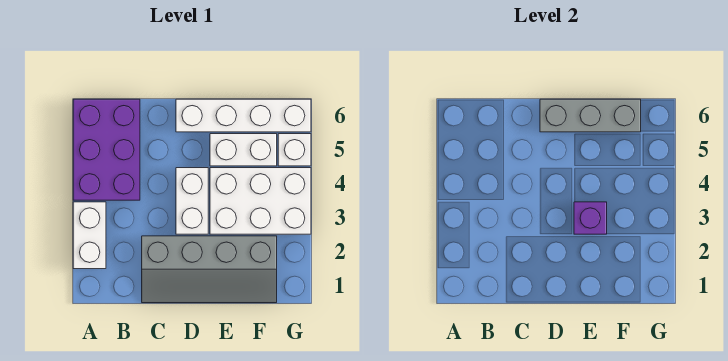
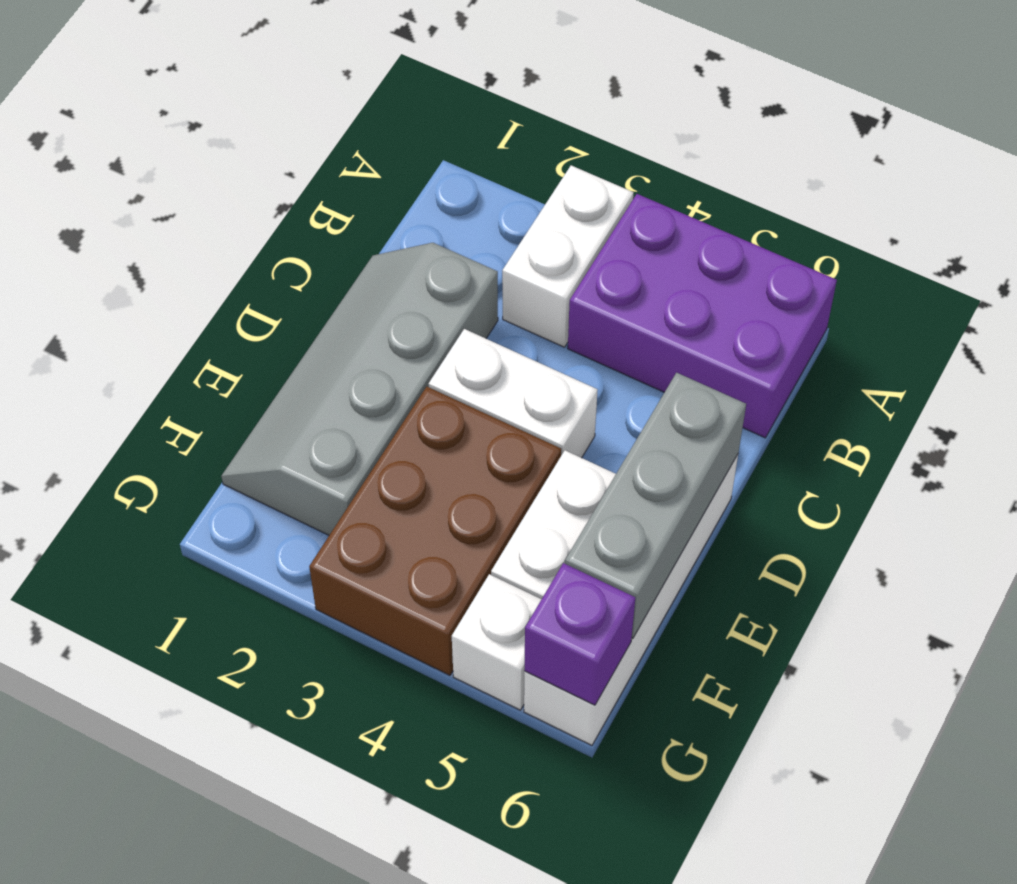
white 1x2 brick [73,202,106,269] -> white 1x2 brick turned to [502,166,633,347]
white 2x3 brick [210,168,311,234] -> brown 2x3 brick [309,387,561,675]
purple 1x1 brick [574,202,607,234] -> purple 1x1 brick moved to [524,563,635,705]

